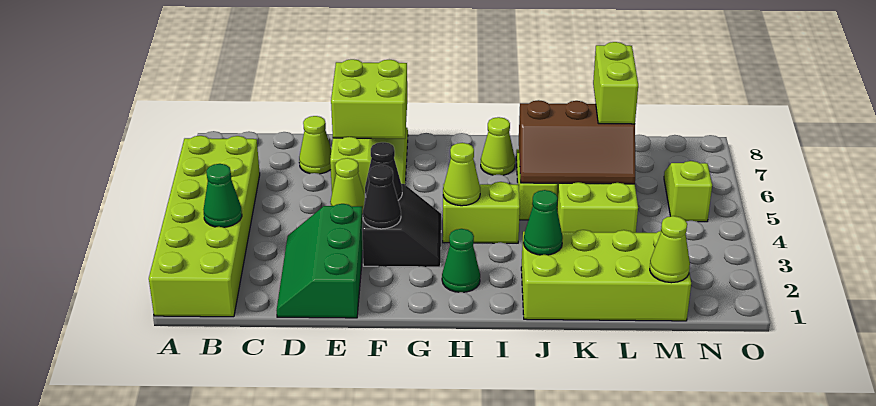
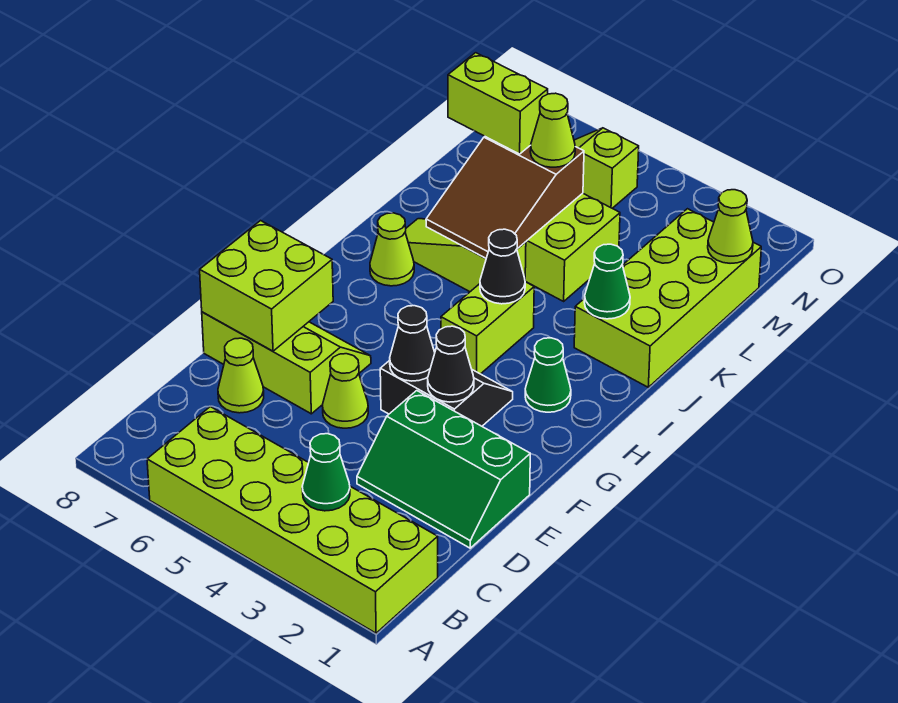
lime 1x1 cone [443,143,480,206] -> lime 1x1 cone moved to [530,93,575,167]
none -> black 1x1 cone [480,229,525,304]
brown 2x3 slope [519,100,635,184] -> brown 2x3 slope turned to [426,137,584,258]

